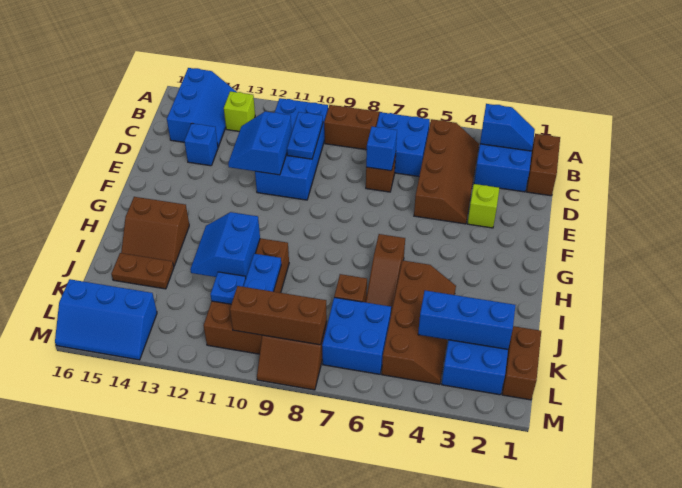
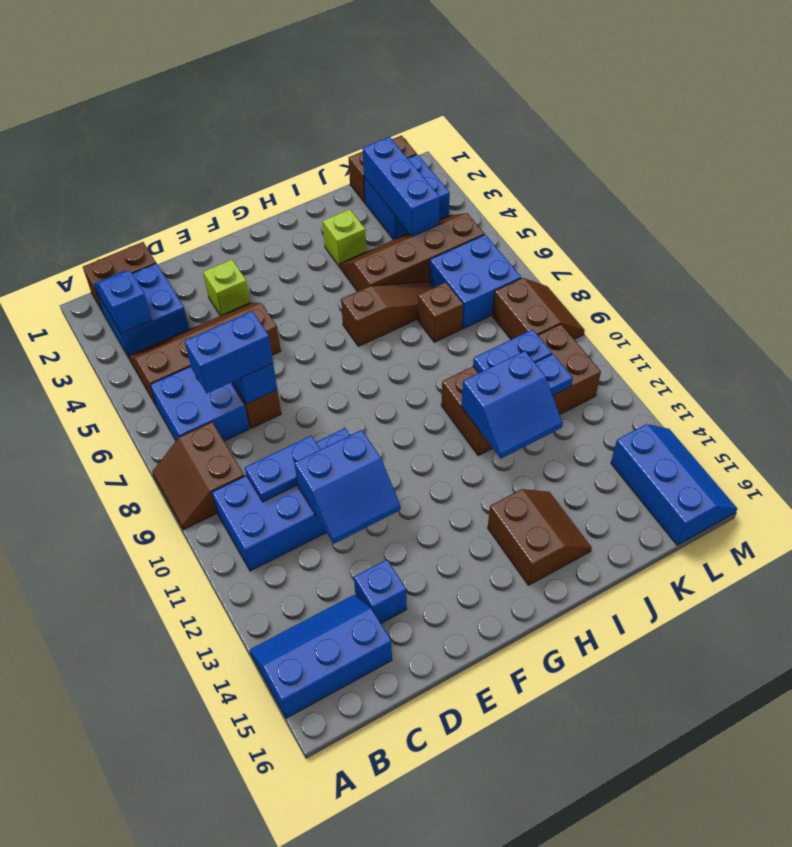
lime 1x1 brick [224,91,255,131] -> lime 1x1 brick moved to [323,209,366,267]
none -> blue 1x2 brick [185,311,273,393]
brown 1x2 plate [111,253,174,289] -> none
brown 1x3 brick [230,286,327,345] -> none

